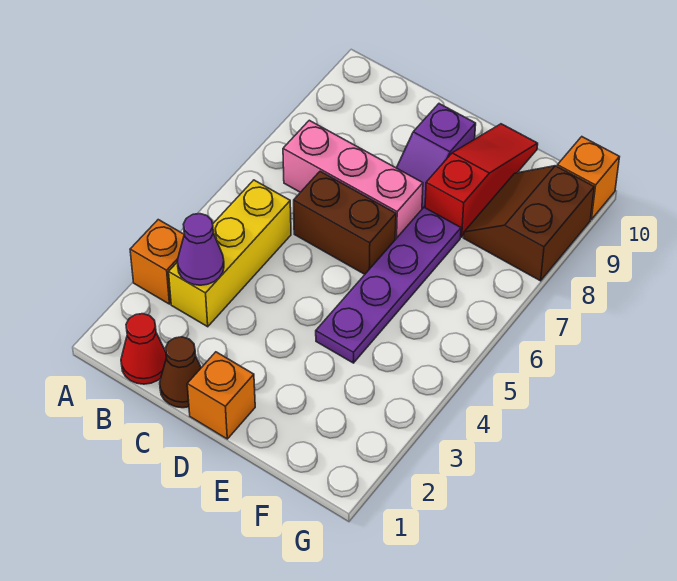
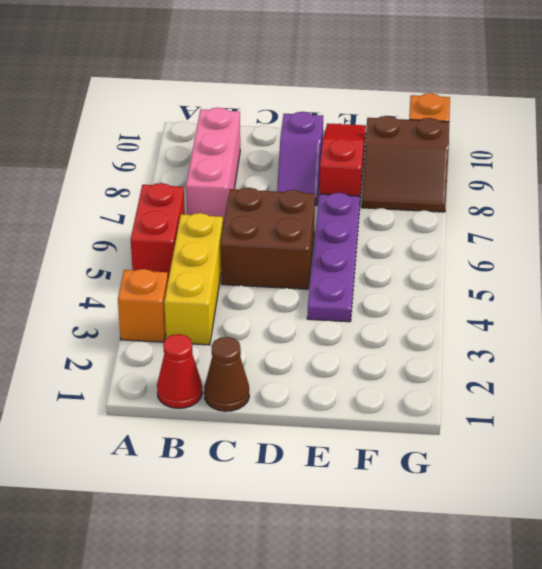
none -> red 1x2 brick [131,183,185,279]
purple 1x1 cone [177,214,224,285] -> none
pink 1x3 brick [283,120,423,240] -> pink 1x3 brick turned to [186,108,240,226]
brown 1x2 brick [294,171,396,274] -> brown 2x2 brick [221,188,315,289]
orange 1x1 brick [187,352,255,439] -> none
brown 2x2 slope [464,166,594,281] -> brown 2x2 slope turned to [362,116,449,212]

